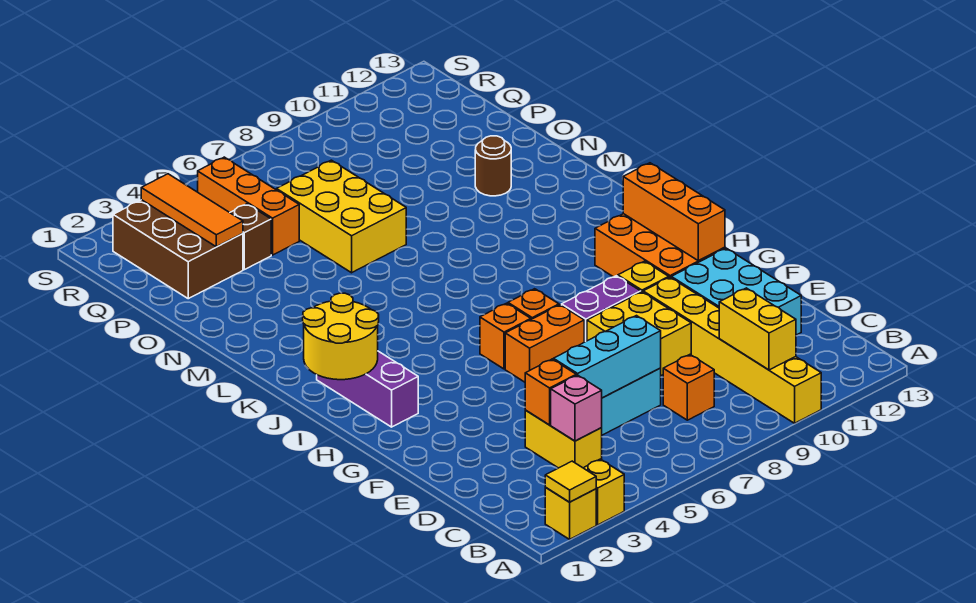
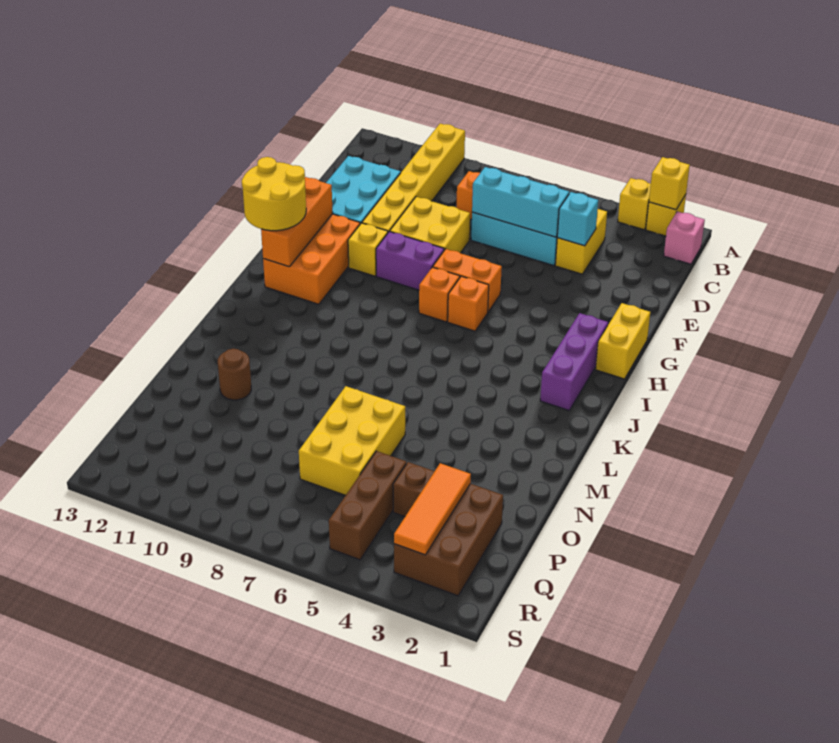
yellow 1x1 tile [545,461,596,502] -> yellow 1x1 brick [649,157,690,210]
yellow 1x2 brick [719,288,796,370] -> yellow 1x2 brick moved to [596,303,650,379]
pink 1x1 brick [551,375,602,441] -> pink 1x1 brick moved to [664,211,705,264]
orange 1x1 brick [525,359,576,425] -> cyan 1x1 brick [557,192,598,246]
yellow 2x2 round brick [303,293,379,380] -> yellow 2x2 round brick moved to [242,157,306,231]
orange 1x3 brick [198,157,299,255] -> brown 1x3 brick [329,451,406,560]

